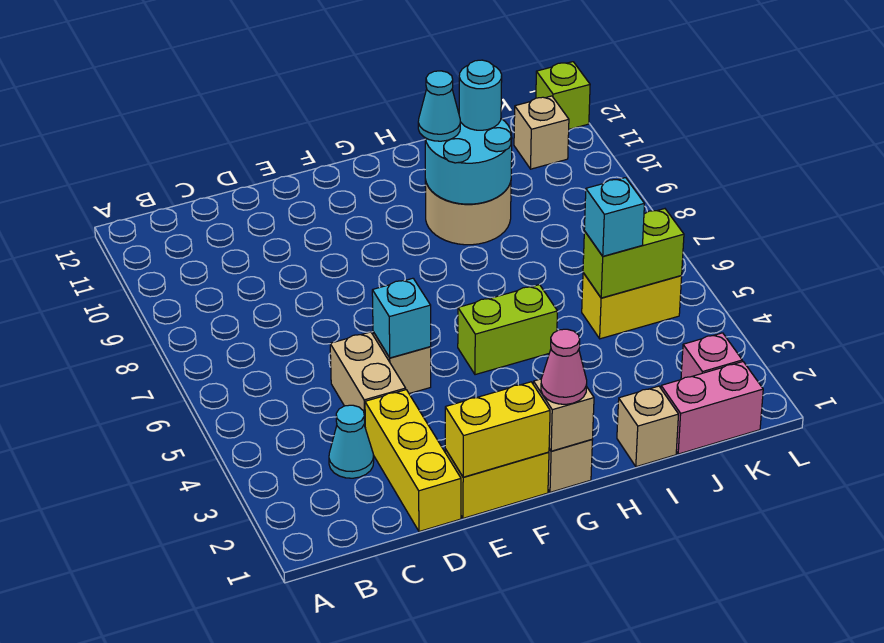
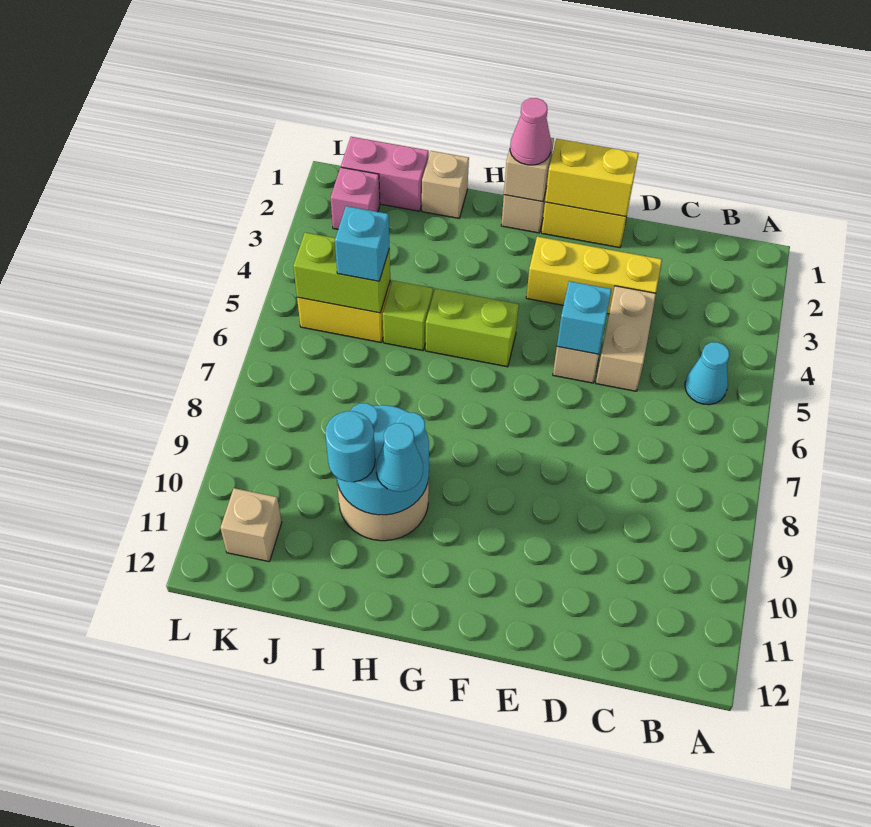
cyan 1x1 cone [329,405,374,478] -> cyan 1x1 cone moved to [685,342,730,405]
yellow 1x3 brick [365,390,461,532] -> yellow 1x3 brick turned to [526,237,662,314]
lime 1x1 brick [536,62,590,129] -> lime 1x1 brick moved to [383,281,433,351]

